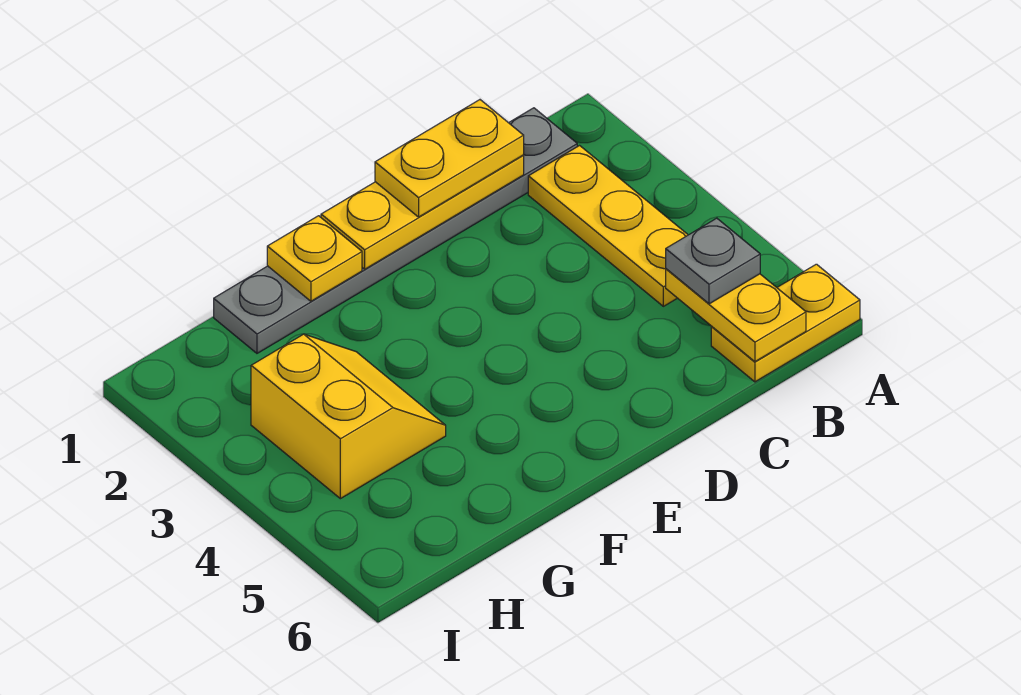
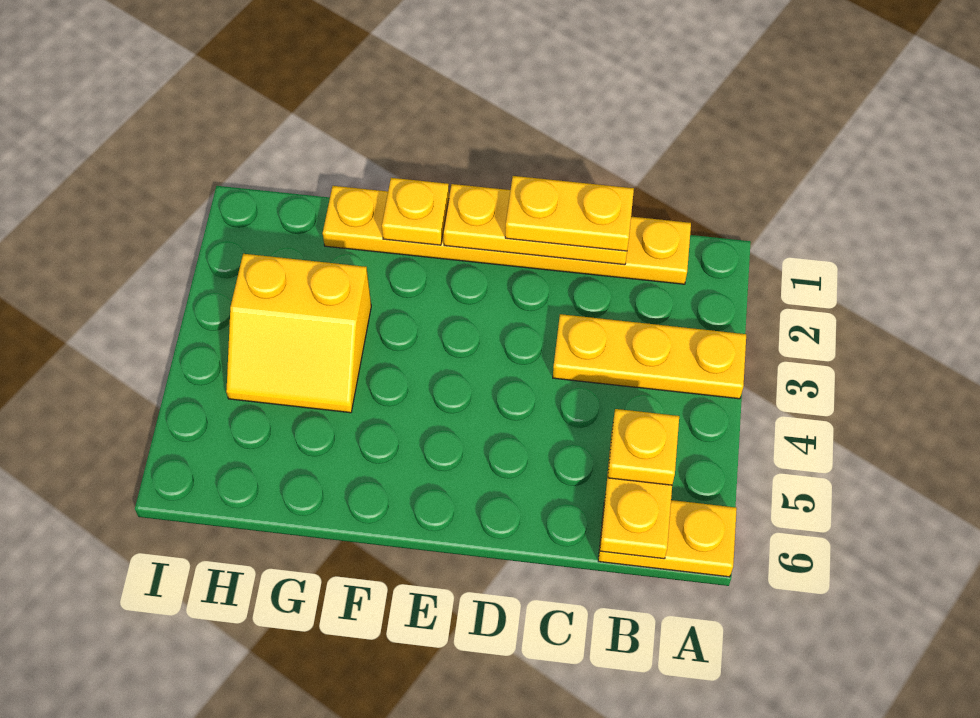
grey 1x6 plate [214,108,577,353] -> yellow 1x6 plate [323,186,691,284]
yellow 1x3 plate [528,146,688,306] -> yellow 1x3 plate turned to [553,314,746,399]
grey 1x1 plate [666,218,760,304] -> yellow 1x1 plate [608,409,679,485]
yellow 2x2 slope [251,334,446,499] -> yellow 2x2 slope turned to [226,254,371,413]

